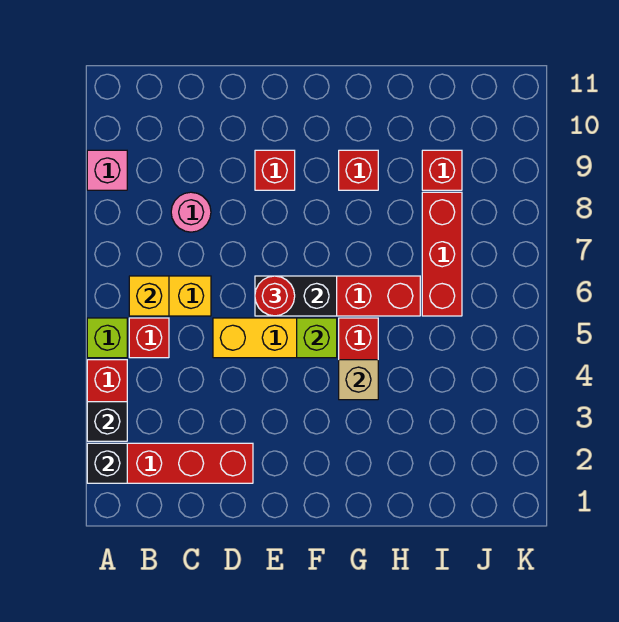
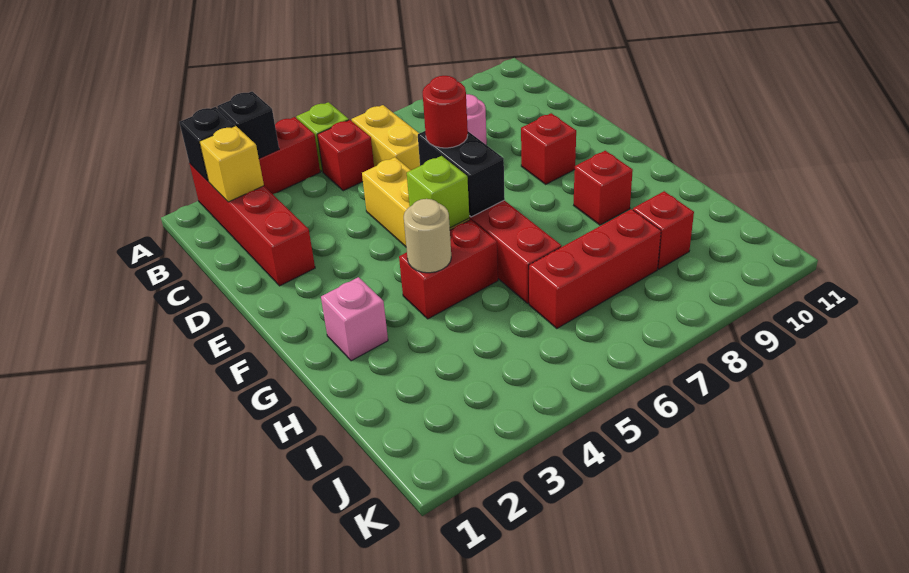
pink 1x1 brick [87,150,127,190] -> pink 1x1 brick moved to [321,277,388,361]
yellow 1x1 brick [129,276,169,316] -> yellow 1x1 brick moved to [199,126,264,202]
tan 1x1 brick [339,360,378,400] -> tan 1x1 round brick [404,199,451,273]

